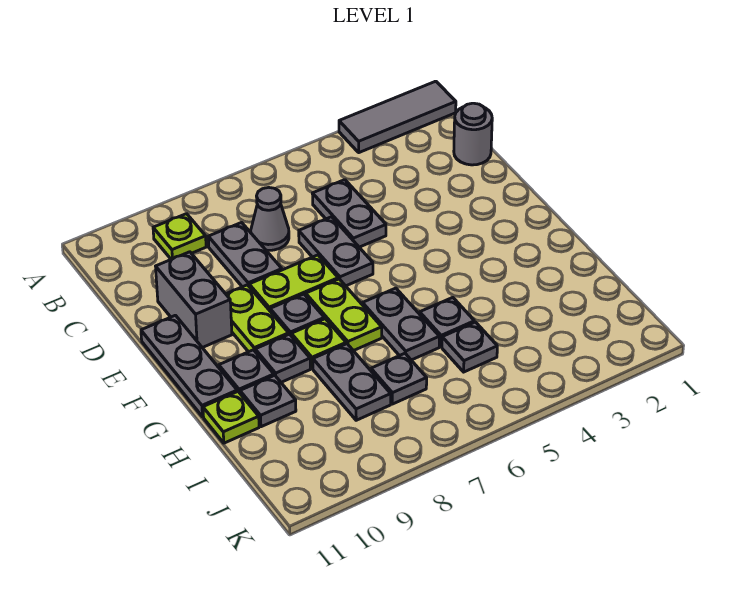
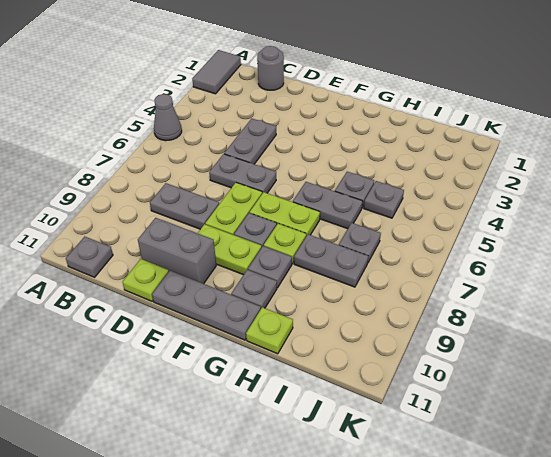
grey 1x3 tile [339,81,456,153] -> grey 1x2 tile [192,50,241,94]
lime 1x1 plate [153,214,206,259] -> lime 1x1 plate moved to [123,259,169,301]
grey 1x2 plate [312,180,386,247] -> grey 1x2 plate turned to [224,119,276,164]
grey 1x1 cone [251,187,289,250] -> grey 1x1 cone moved to [154,94,182,141]
grey 1x1 plate [240,375,296,427] -> grey 1x1 plate moved to [66,237,113,277]

